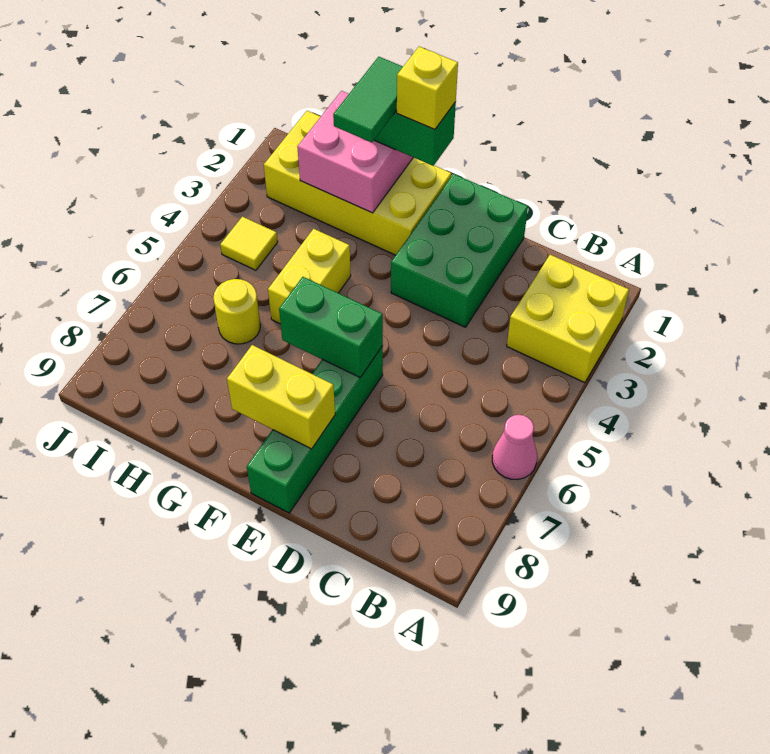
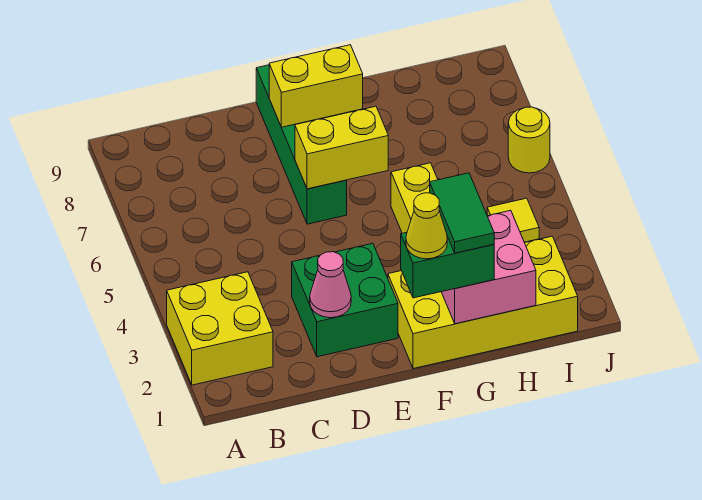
pink 1x1 cone [492,415,537,480] -> pink 1x1 cone moved to [310,252,351,318]
green 2x3 brick [391,174,528,327] -> green 2x2 brick [292,243,398,357]
green 1x2 brick [279,277,383,378] -> yellow 1x2 brick [295,106,388,189]
yellow 1x1 brick [397,47,458,130] -> yellow 1x1 cone [406,193,447,259]
yellow 1x1 round brick [213,279,260,344] -> yellow 1x1 round brick moved to [508,107,550,173]

